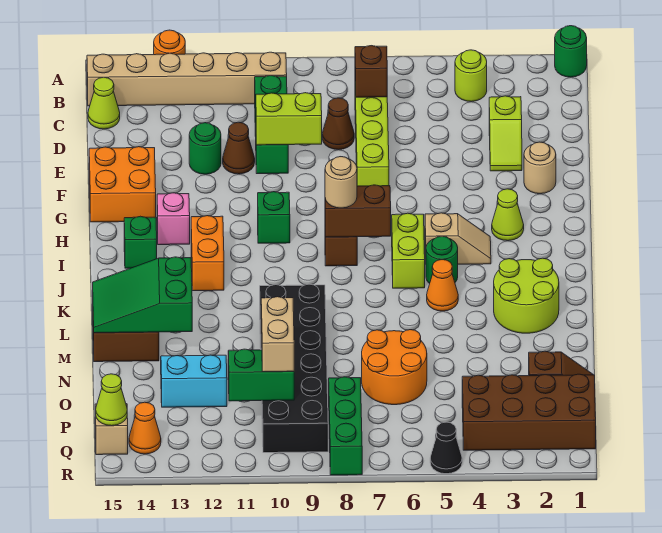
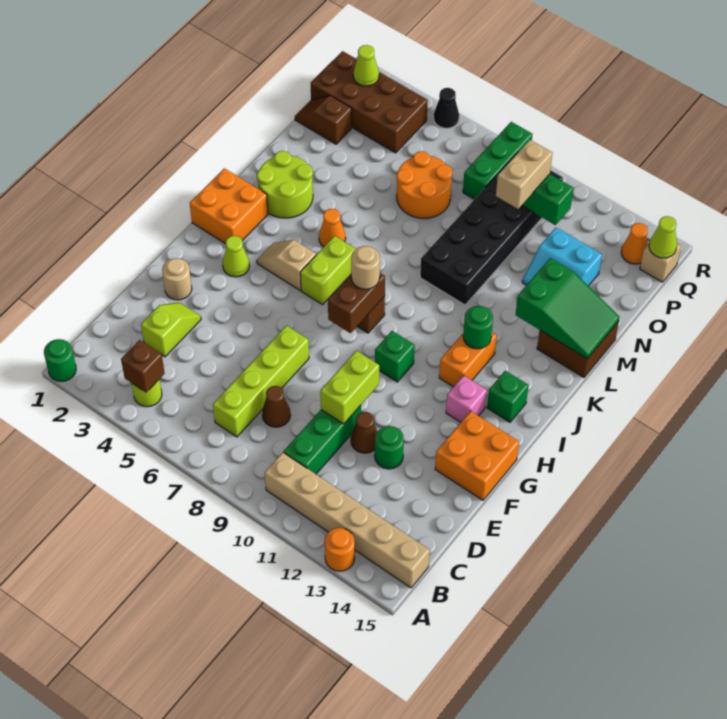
brown 1x1 brick [355,46,387,97] -> brown 1x1 brick moved to [121,340,165,393]
lime 1x1 cone [88,77,120,129] -> lime 1x1 cone moved to [353,45,379,86]
lime 1x2 brick [256,93,322,145] -> lime 1x2 brick turned to [320,351,379,424]
none -> orange 2x2 brick [190,168,268,244]
brown 1x2 brick [325,185,391,237] -> brown 1x2 brick turned to [328,273,385,333]
green 1x1 round brick [426,236,458,284] -> green 1x1 round brick moved to [463,306,493,349]

